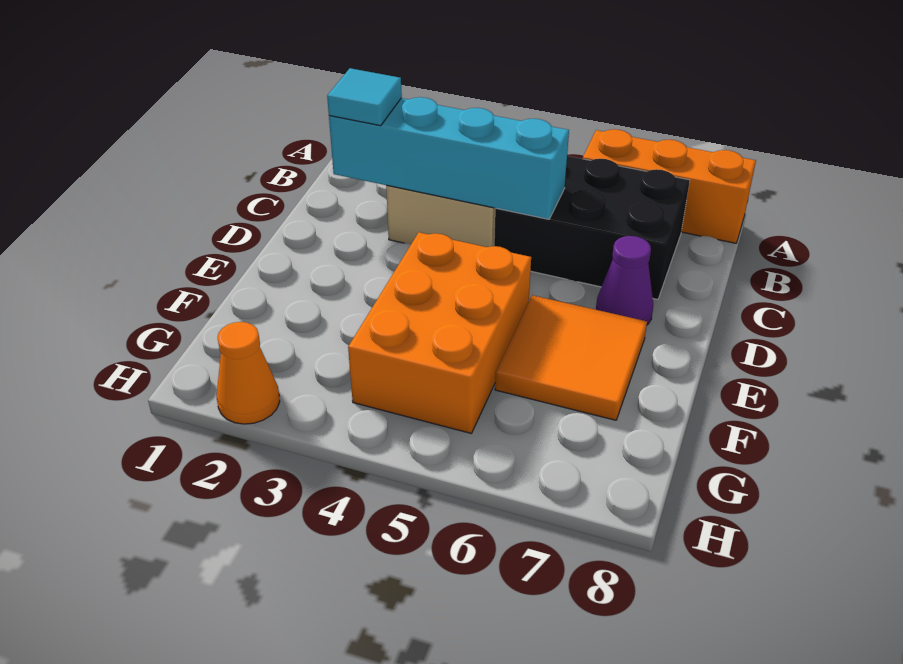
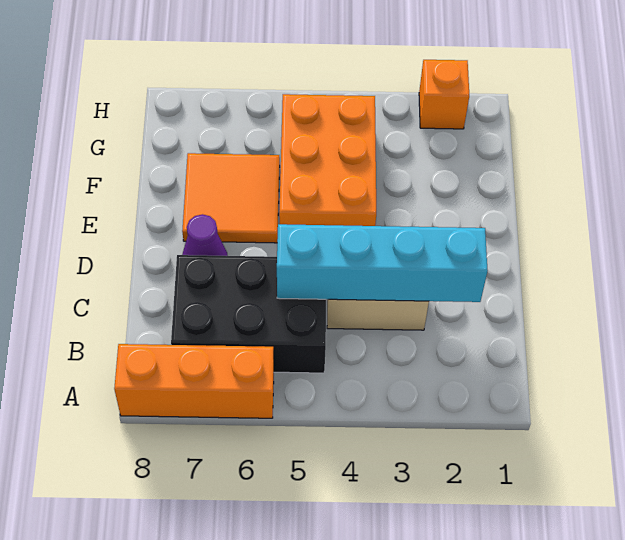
cyan 1x1 tile [327,68,402,126] -> none
orange 1x1 cone [217,322,280,424] -> orange 1x1 brick [419,60,469,129]

